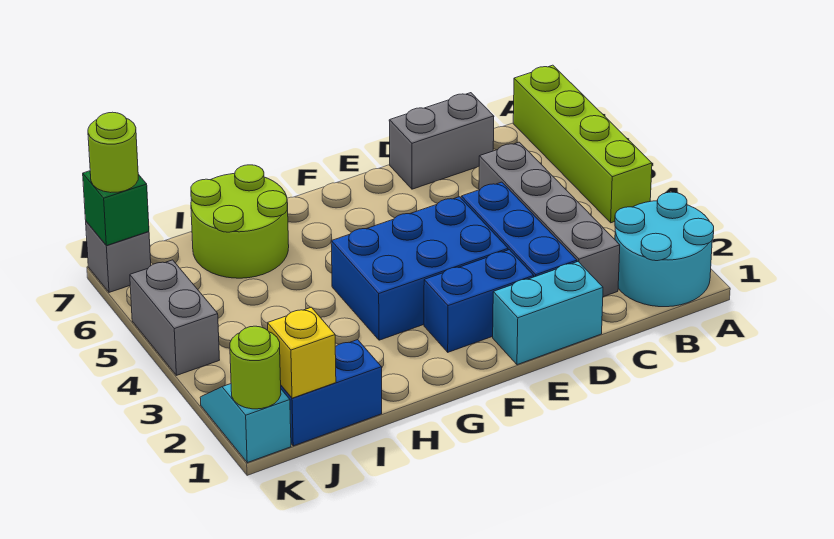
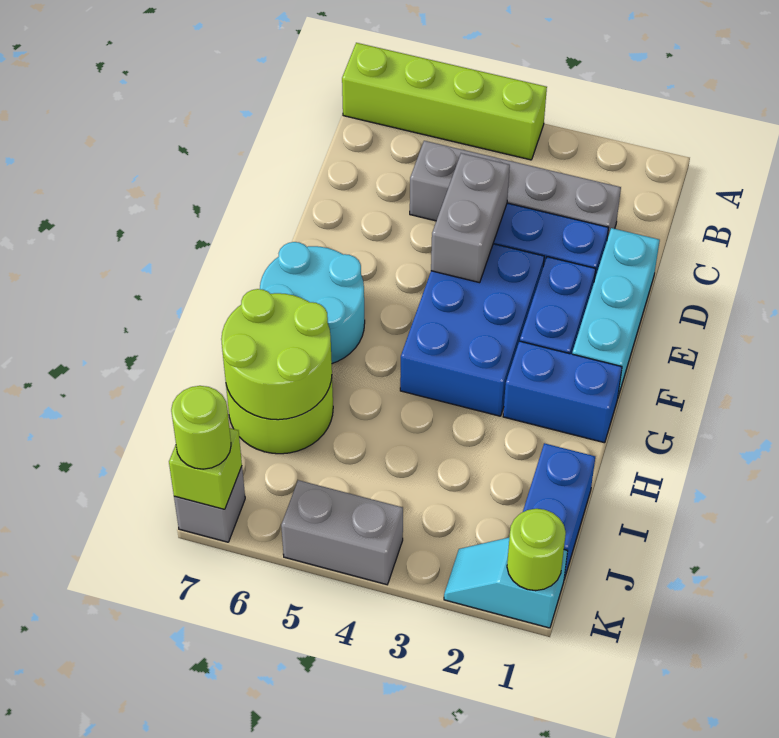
cyan 2x2 round brick [615,192,714,307] -> cyan 2x2 round brick moved to [260,242,365,363]
grey 1x2 brick [389,93,494,189] -> grey 1x2 brick moved to [431,153,510,283]
cyan 1x2 brick [493,262,603,365] -> cyan 1x3 brick [572,228,660,396]
none -> blue 1x2 brick [503,341,622,443]
none -> lime 2x2 round brick [221,289,332,420]
yellow 1x1 brick [268,307,336,398] -> none
green 1x1 brick [83,171,149,246] -> lime 1x1 brick [169,428,242,509]

